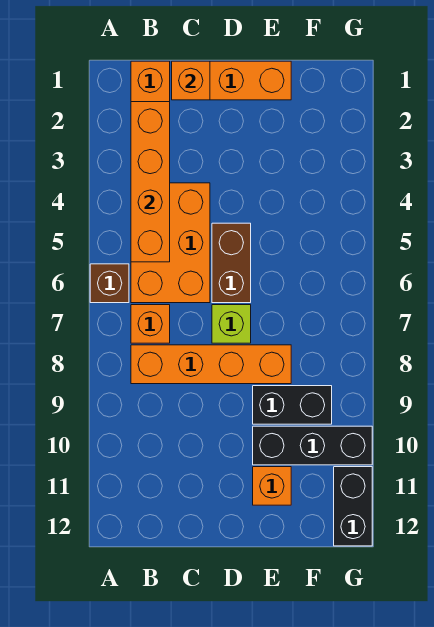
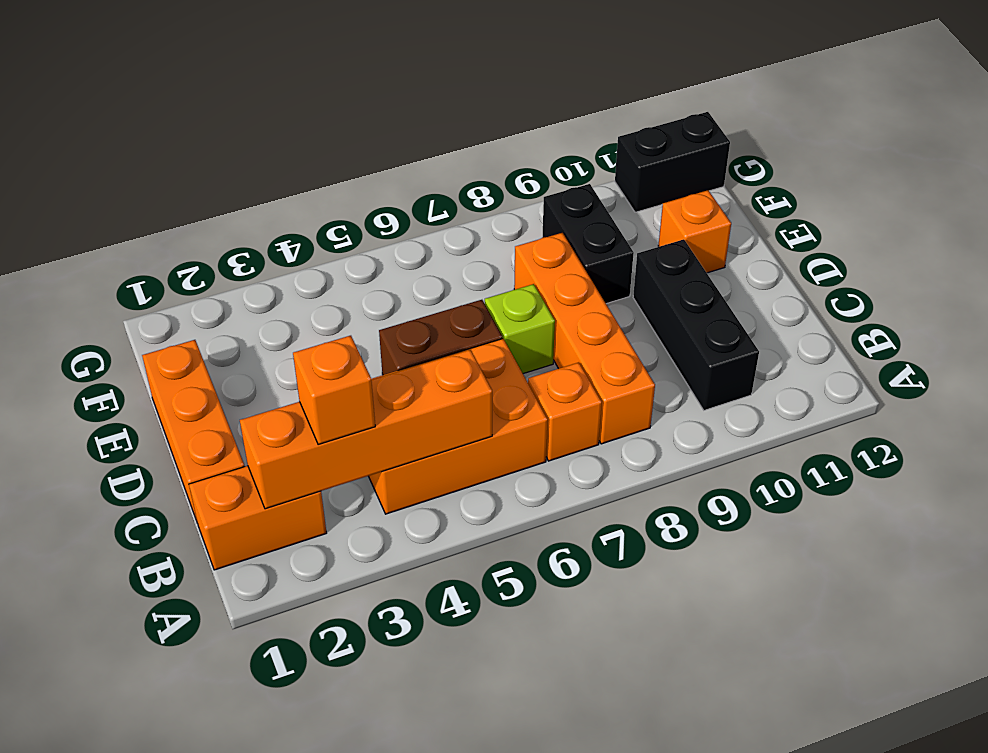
brown 1x1 brick [90,264,129,303] -> none
orange 1x1 brick [172,61,210,100] -> orange 1x1 brick moved to [293,336,375,445]
black 1x3 brick [253,426,372,465] -> black 1x3 brick moved to [633,239,759,410]

